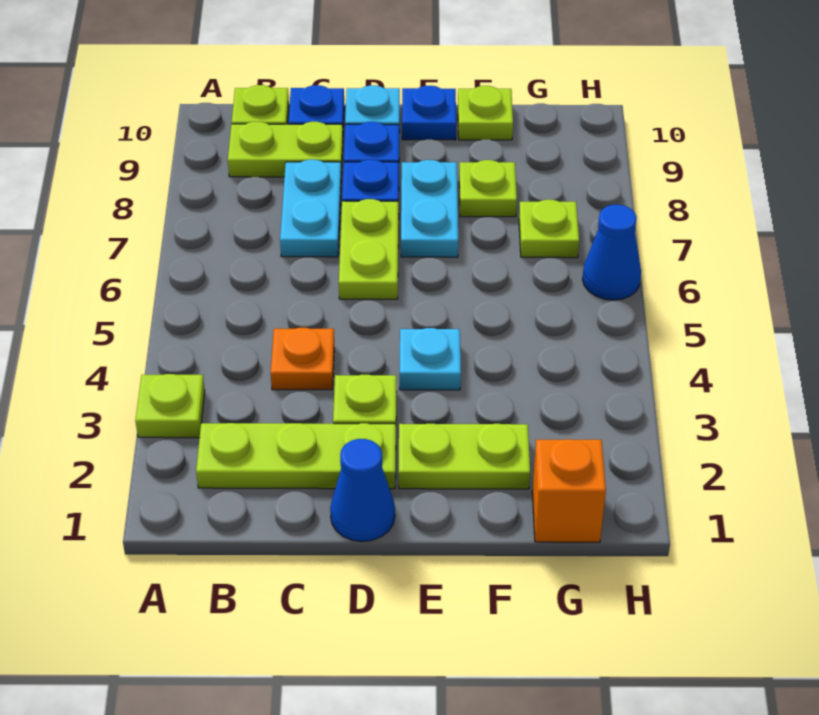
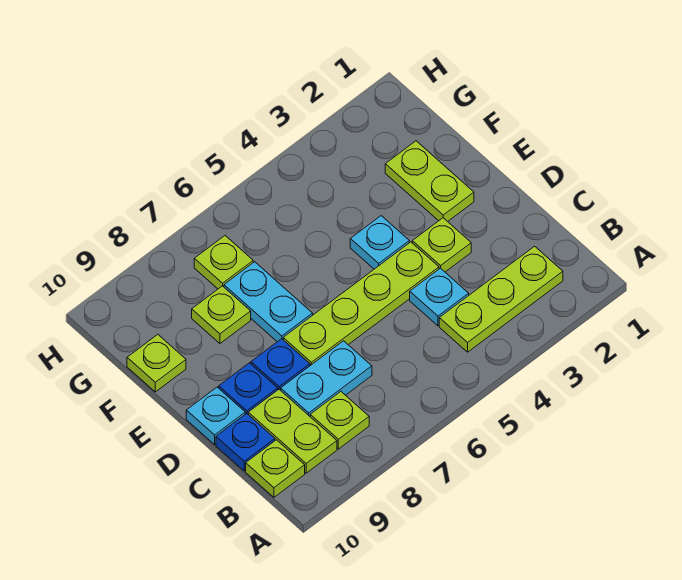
lime 1x1 plate [135,374,205,438] -> lime 1x1 plate moved to [310,392,369,449]
lime 1x3 plate [196,423,396,489] -> lime 1x3 plate turned to [439,246,563,352]
orange 1x1 plate [271,328,334,390] -> cyan 1x1 plate [410,268,469,326]
blue 1x1 cone [330,439,395,542] -> none
lime 1x2 plate [339,199,399,299] -> lime 1x4 plate [283,242,439,366]
cyan 1x2 plate [401,160,458,257] -> cyan 1x2 plate turned to [224,262,313,342]
blue 1x1 plate [402,86,456,140] -> none
orange 1x1 brick [532,439,606,542] -> none
blue 1x1 cone [583,205,641,300] -> none

